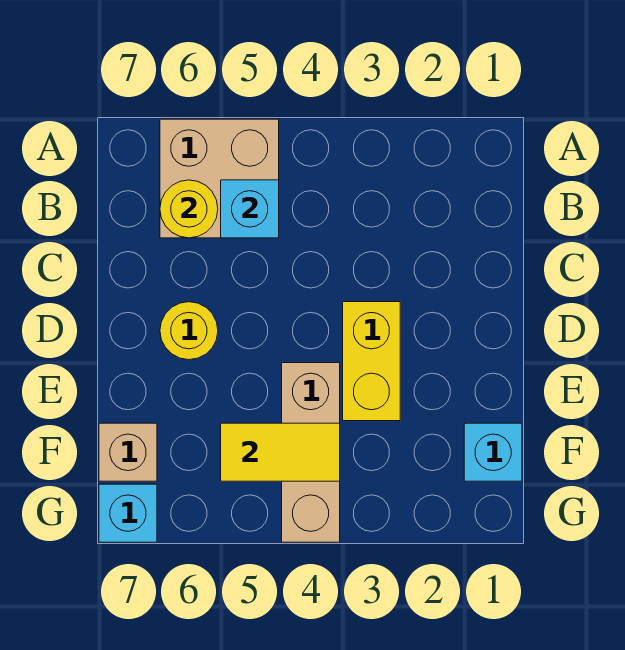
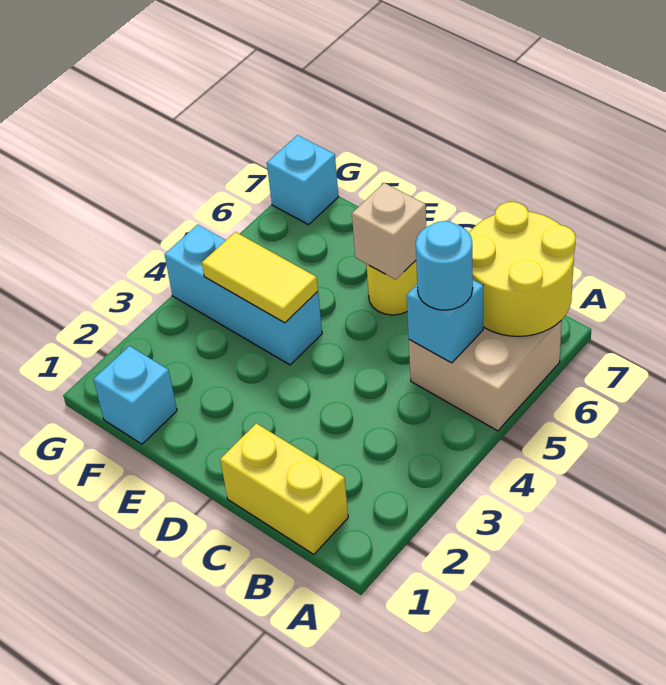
none -> cyan 1x1 round brick [416,221,473,310]
yellow 1x1 round brick [160,180,218,238] -> yellow 2x2 round brick [469,202,576,336]
yellow 1x2 brick [343,302,400,421] -> yellow 1x2 brick moved to [220,423,348,554]
tan 1x3 brick [282,363,340,542] -> cyan 1x3 brick [165,225,322,365]
yellow 1x2 tile [221,423,340,481] -> yellow 1x2 tile turned to [202,232,318,323]
tan 1x1 brick [99,423,157,481] -> tan 1x1 brick moved to [352,183,426,280]

